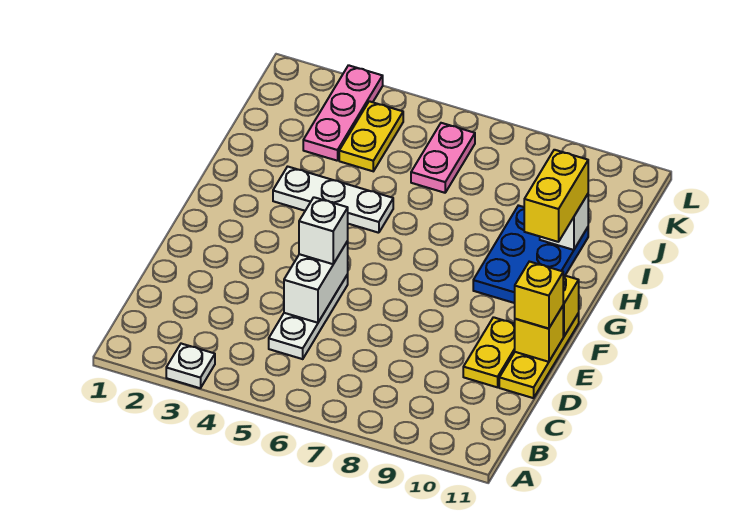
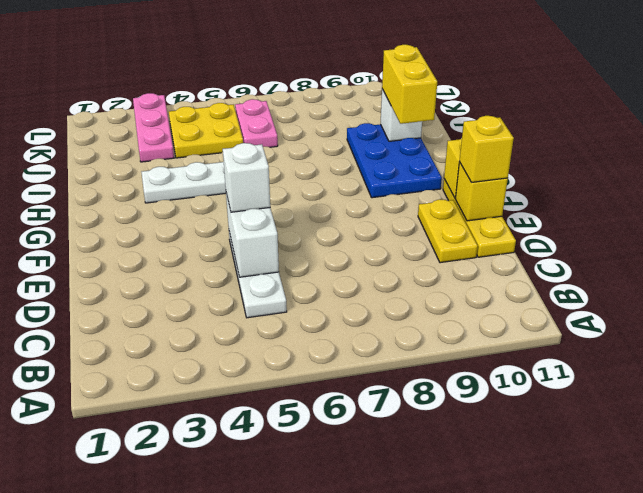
white 1x1 plate [166,344,215,388] -> none
yellow 1x2 plate [339,101,403,171] -> yellow 2x2 plate [169,103,243,158]

